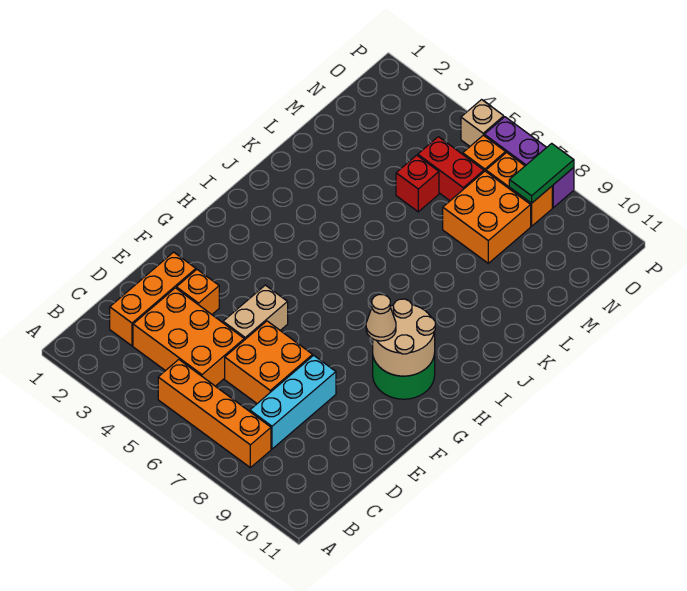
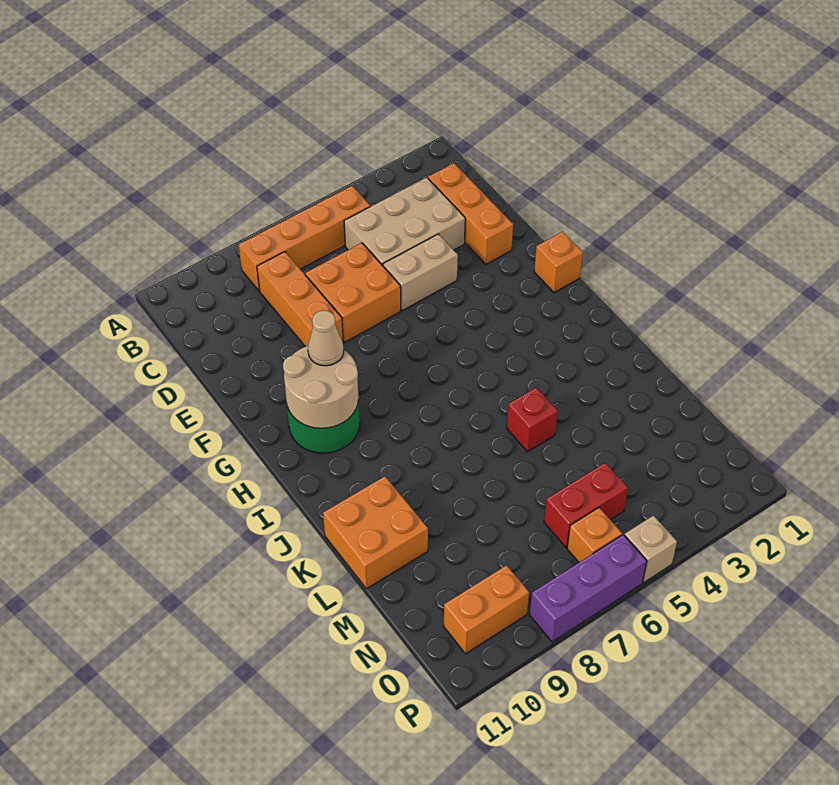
orange 2x3 brick [133,288,244,386] -> tan 2x3 brick [344,177,465,266]
cyan 1x3 brick [250,355,336,449] -> orange 1x3 brick [257,252,343,346]
orange 1x1 brick [176,270,219,314] -> orange 1x1 brick moved to [534,232,583,293]
tan 1x2 brick [223,285,288,340] -> tan 1x2 brick turned to [383,234,458,310]
red 1x1 brick [396,155,439,212] -> red 1x1 brick moved to [507,387,558,452]
orange 2x2 brick [443,171,531,263] -> orange 2x2 brick moved to [323,476,428,589]
orange 1x2 brick [486,152,552,226] -> orange 1x2 brick moved to [444,565,529,654]
green 1x2 tile [509,143,574,203] -> none

